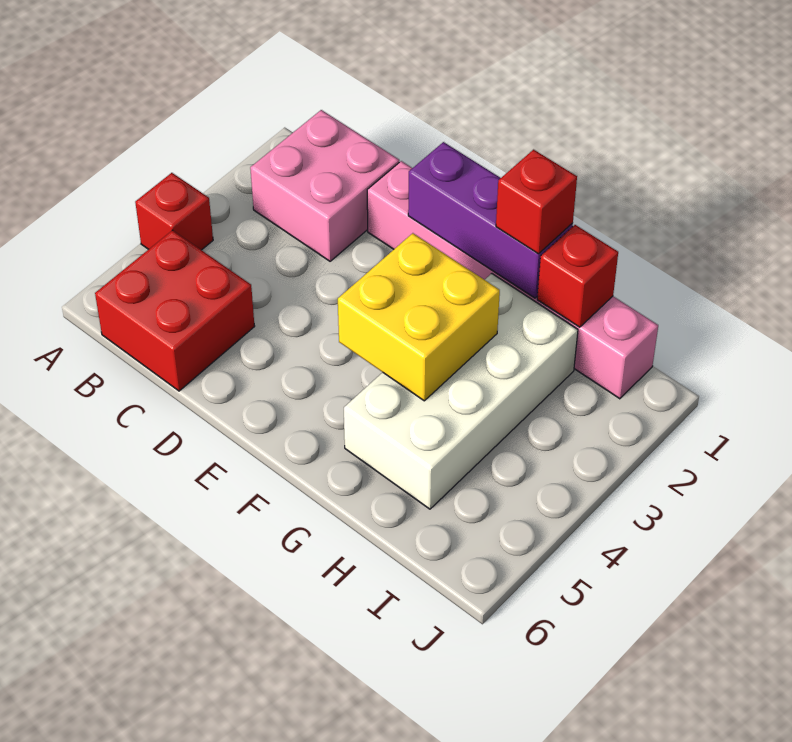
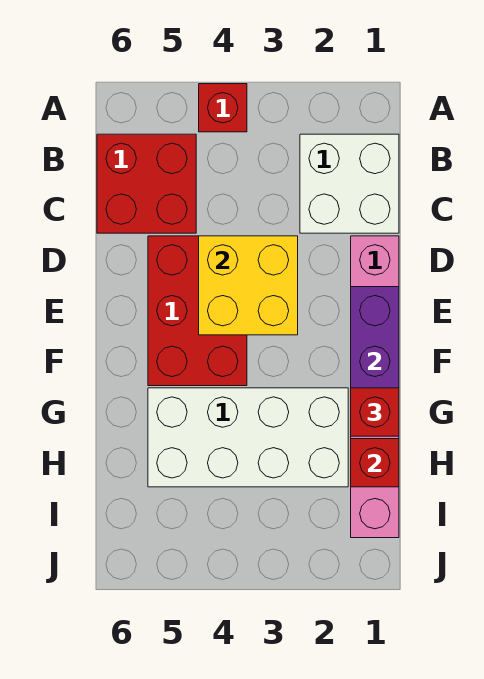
pink 2x2 brick [250,110,399,261] -> white 2x2 brick [300,134,399,233]
none -> red 2x3 brick [148,236,247,386]
yellow 2x2 brick [338,233,500,401] -> yellow 2x2 brick moved to [199,236,298,335]

